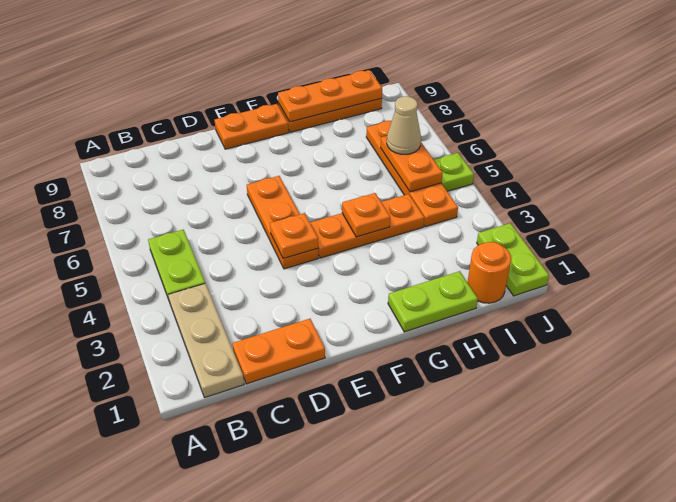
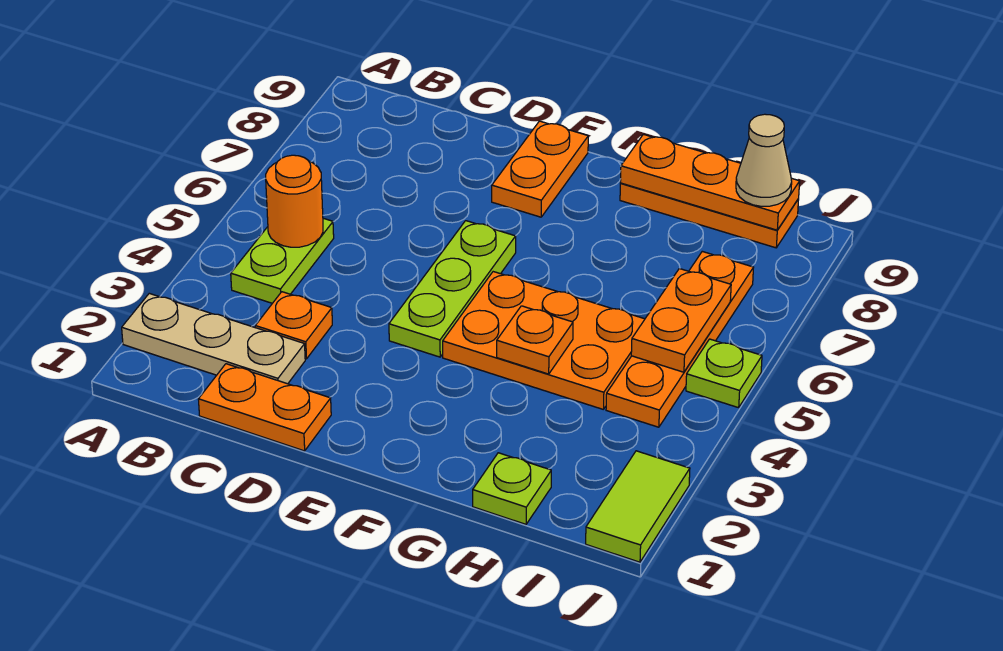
tan 1x3 plate [168,283,244,398] -> tan 1x3 plate turned to [122,293,305,384]
orange 1x3 plate [247,176,318,269] -> lime 1x3 plate [389,221,516,357]
orange 1x1 plate [270,213,318,259] -> orange 1x1 plate moved to [255,292,332,359]
orange 1x2 plate [214,104,289,149] -> orange 1x2 plate turned to [492,121,588,217]
orange 1x3 plate [310,194,424,258] -> orange 2x3 plate [443,272,645,409]
lime 1x2 plate [388,271,478,332] -> lime 1x1 plate [473,453,551,524]
orange 1x1 round brick [467,242,511,303] -> orange 1x1 round brick moved to [266,155,323,247]
tan 1x1 cone [387,96,421,154] -> tan 1x1 cone moved to [736,114,792,206]
lime 1x2 plate [477,223,549,296] -> lime 1x2 tile [586,451,690,562]

